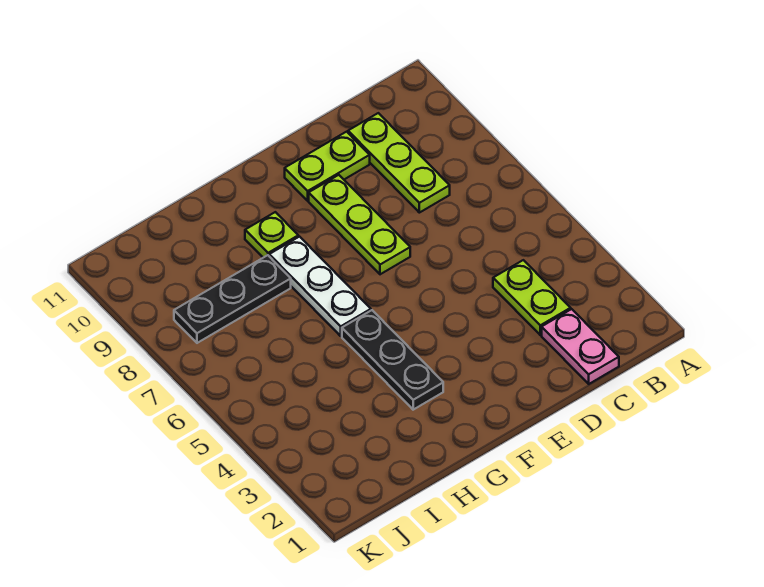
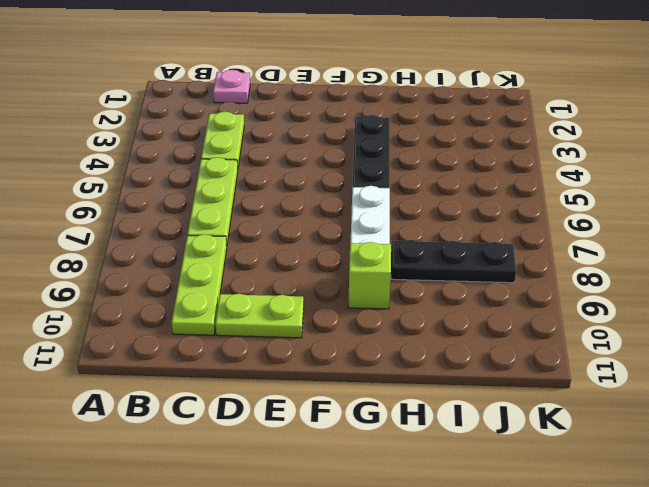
pink 1x2 plate [542,309,619,384] -> pink 1x1 plate [213,70,250,103]
lime 1x3 plate [309,175,410,274] -> lime 1x3 plate moved to [187,157,238,244]
lime 1x1 plate [245,212,298,258] -> lime 1x1 brick [348,242,391,309]

